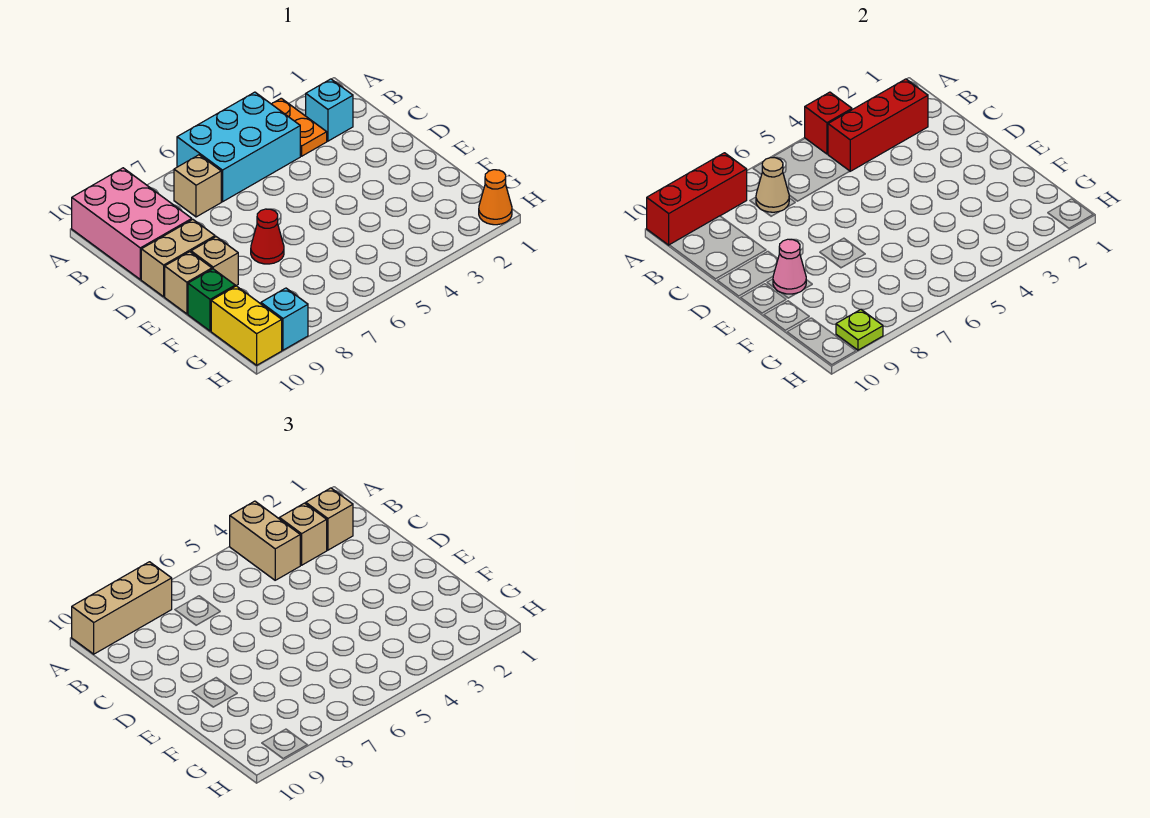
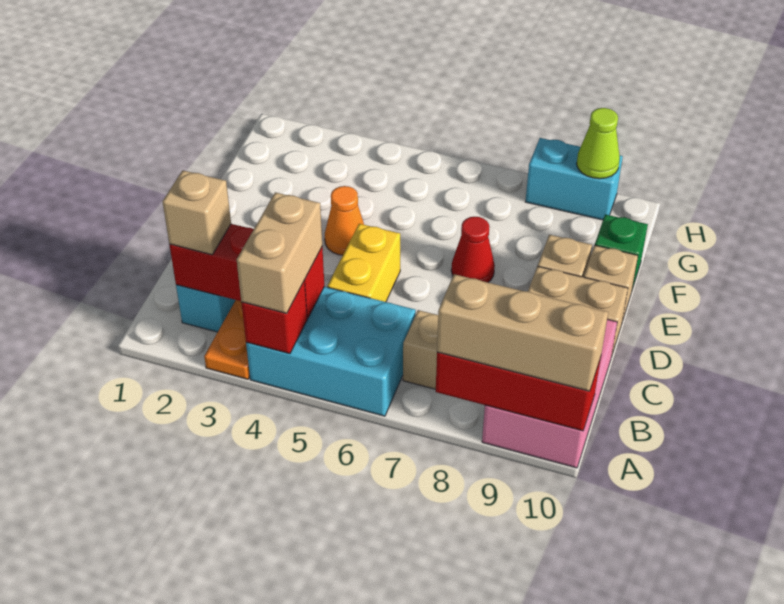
tan 1x1 brick [279,503,327,565] -> none
tan 1x1 cone [756,158,789,212] -> none
pink 1x1 cone [773,239,806,294] -> none
yellow 1x2 brick [211,286,282,365] -> yellow 1x2 brick moved to [327,224,400,302]
orange 1x1 cone [479,170,512,225] -> orange 1x1 cone moved to [325,186,364,255]
cyan 1x1 brick [261,288,308,350] -> cyan 1x2 brick [525,138,623,220]
lime 1x1 plate [836,309,883,350] -> lime 1x1 cone [577,108,620,179]

